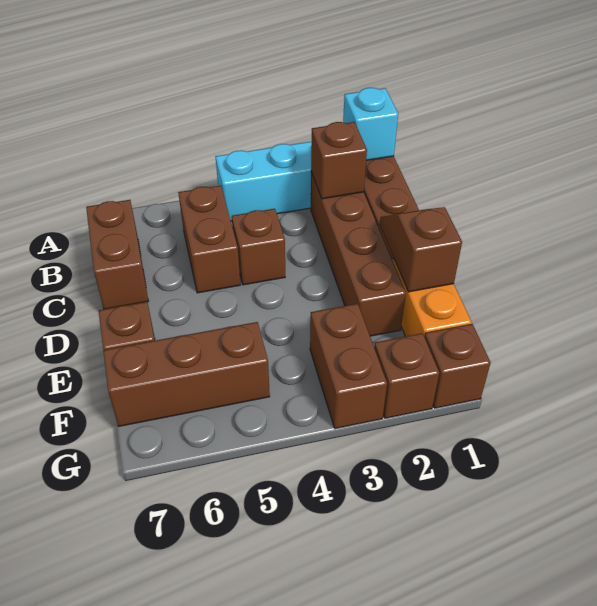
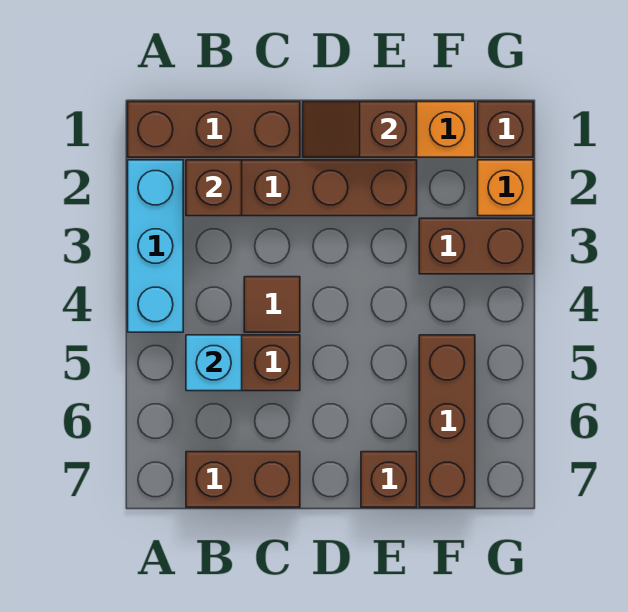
cyan 1x1 brick [343,88,398,160] -> cyan 1x1 brick moved to [186,335,242,391]
brown 1x1 brick [232,209,285,285] -> brown 1x1 tile [244,277,300,332]
brown 1x1 brick [374,333,439,418] -> orange 1x1 brick [478,160,533,216]

